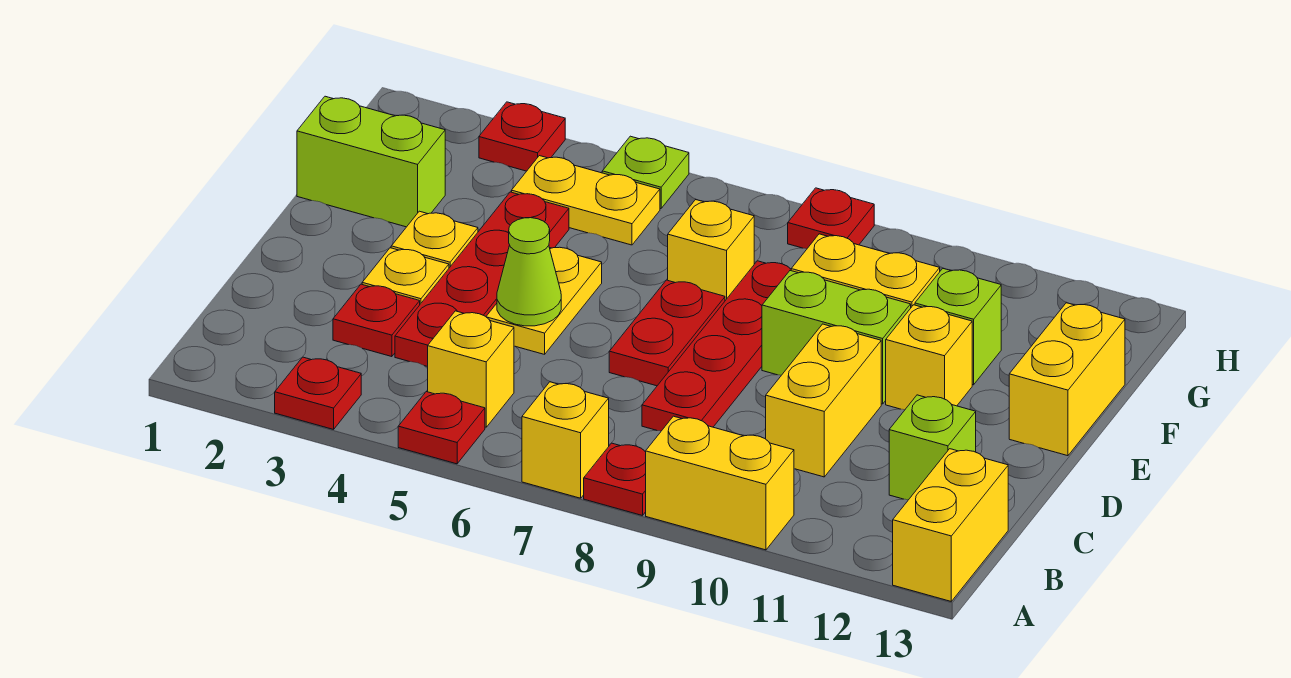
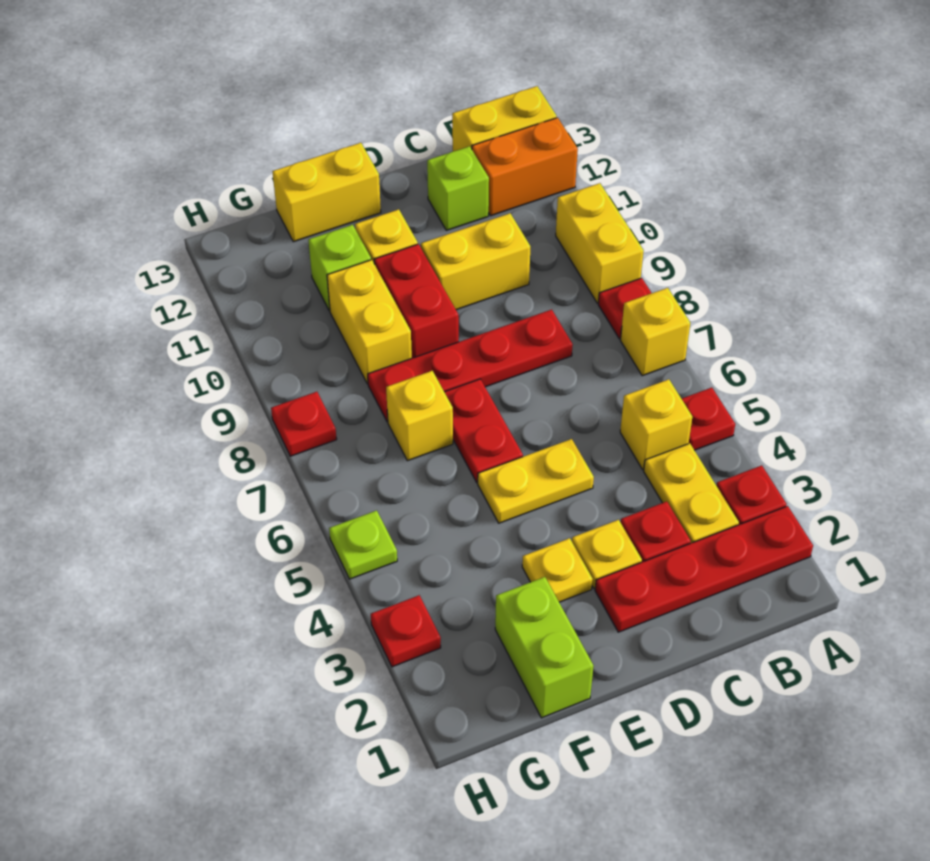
none -> orange 1x2 brick [472,118,578,216]
red 1x4 plate [395,192,569,367] -> red 1x4 plate moved to [595,506,813,632]
lime 1x1 cone [497,218,561,326] -> none
red 1x2 plate [609,280,725,386] -> red 1x2 plate turned to [445,379,523,483]
lime 1x2 brick [762,271,911,404] -> red 1x2 brick [374,244,459,358]
yellow 1x2 plate [512,156,660,245] -> yellow 1x2 plate moved to [644,443,739,543]

